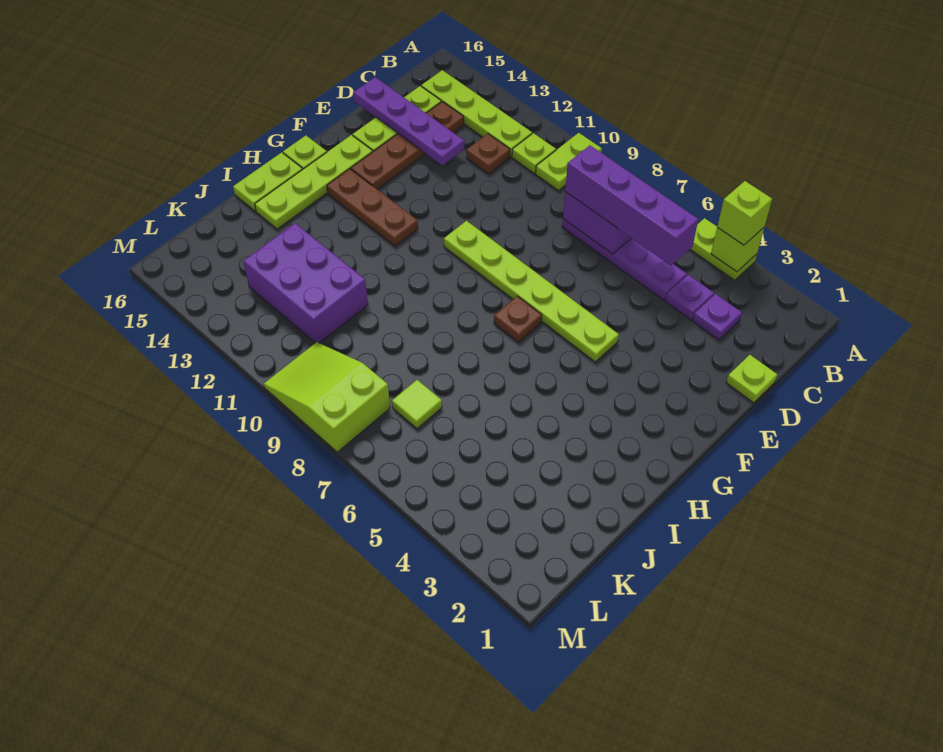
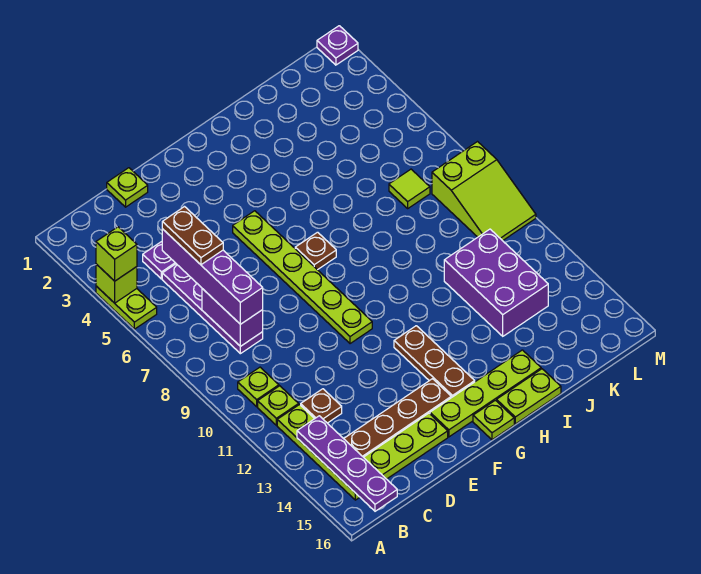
lime 1x2 plate [536,133,602,190] -> lime 1x1 plate [238,367,279,407]
purple 1x1 plate [693,294,742,340] -> purple 1x1 plate moved to [317,26,358,65]
none -> brown 1x2 plate [162,207,223,265]
purple 1x4 plate [353,77,464,165] -> purple 1x4 plate moved to [297,416,397,511]

